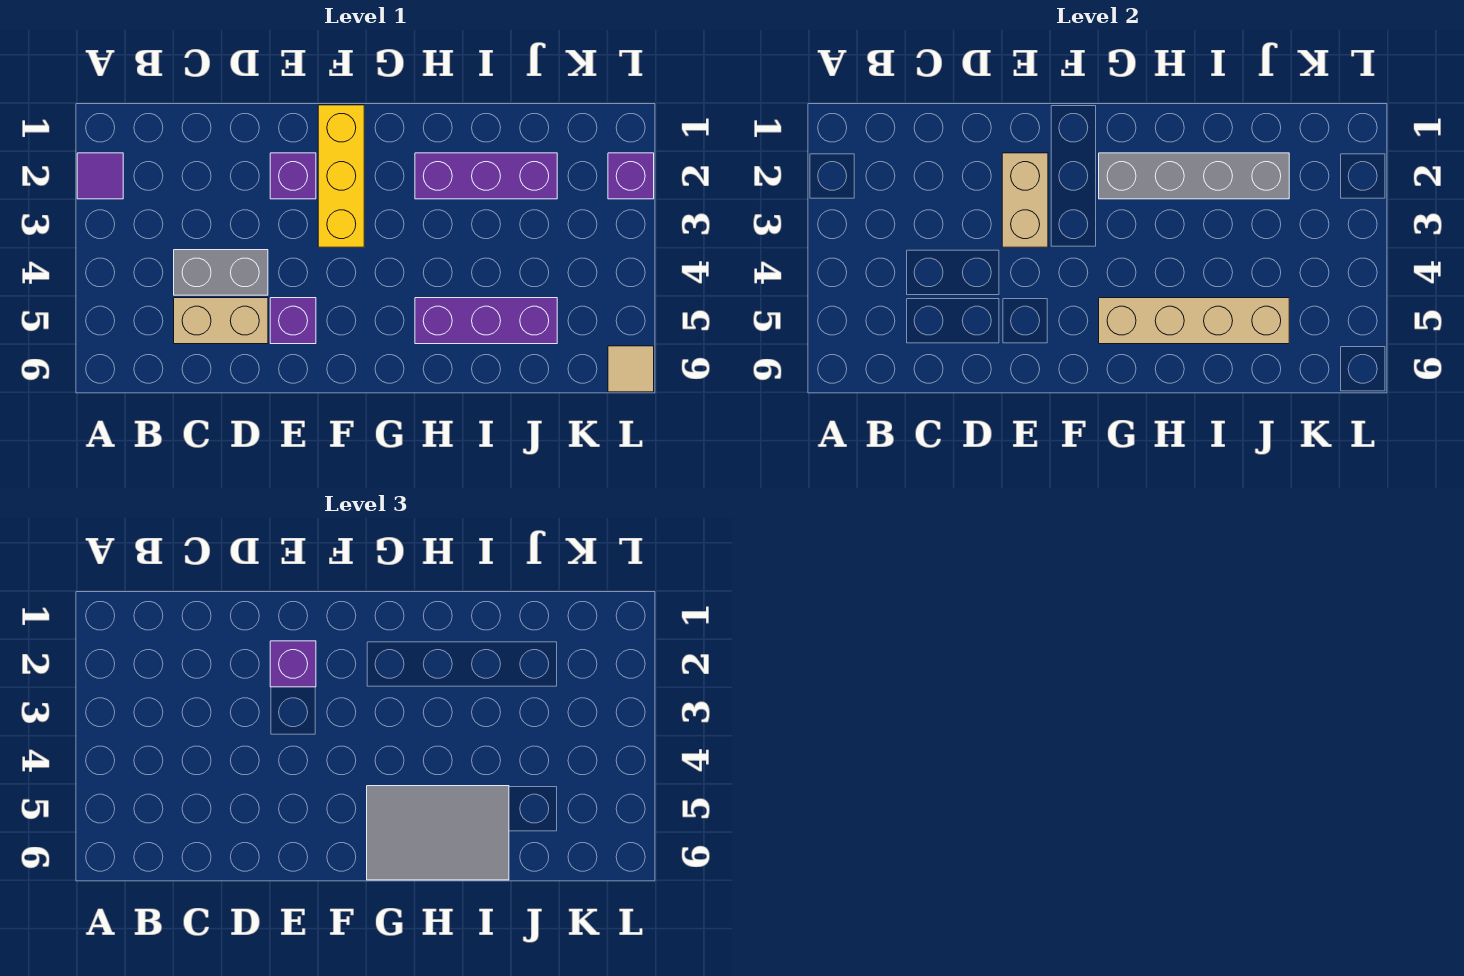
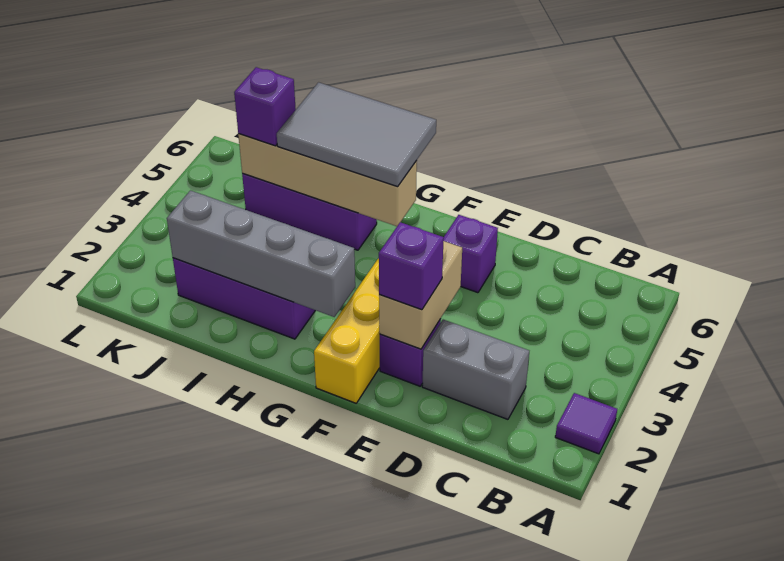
grey 1x2 brick [174,250,268,295] -> grey 1x2 brick moved to [422,320,529,419]
tan 1x2 brick [174,298,268,344] -> none
purple 1x1 brick [608,153,654,199] -> purple 1x1 brick moved to [234,67,296,146]
tan 1x1 tile [608,346,654,392] -> none

